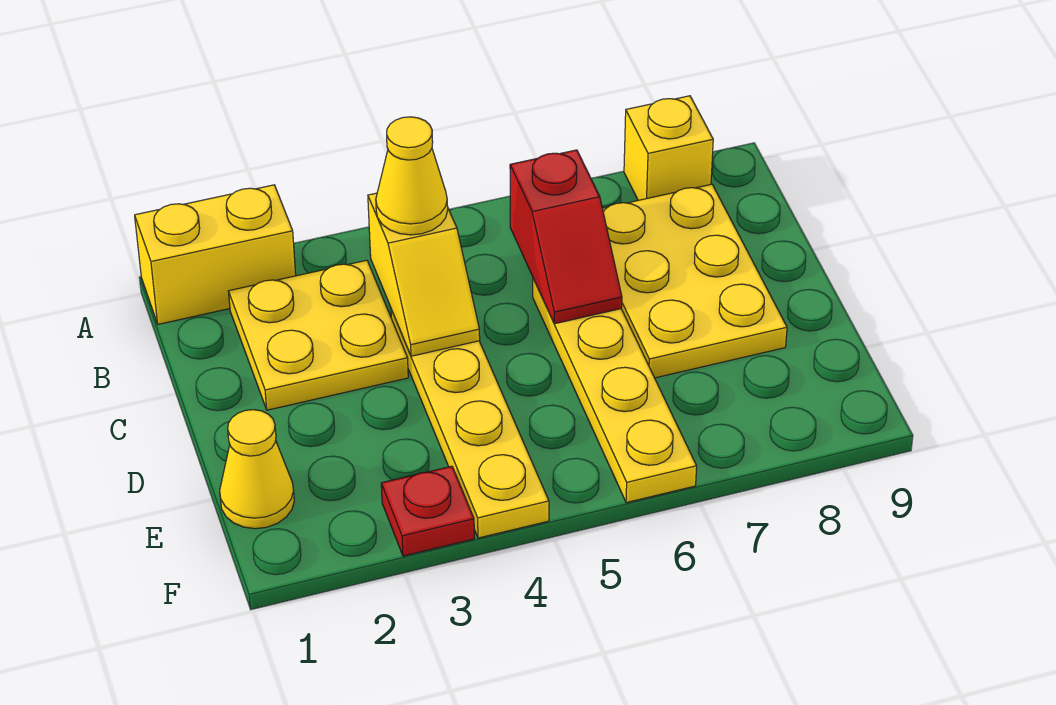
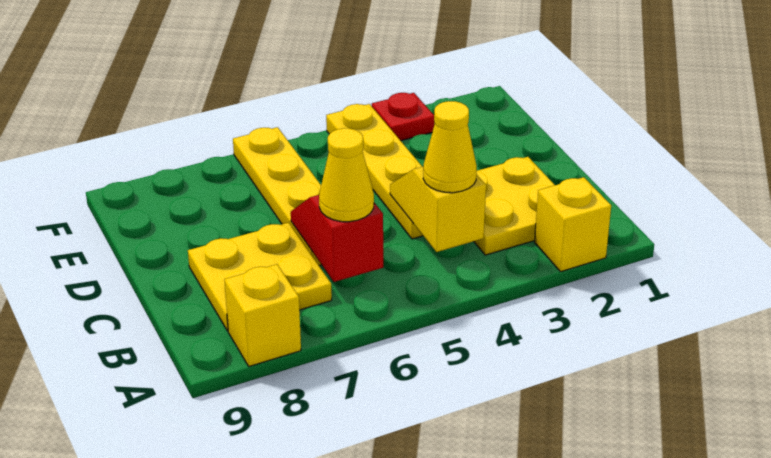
yellow 1x2 brick [135,185,296,324] -> yellow 1x1 brick [535,177,611,272]
yellow 2x3 plate [603,184,787,378] -> yellow 2x2 plate [188,223,332,331]
yellow 1x1 cone [220,410,294,529] -> yellow 1x1 cone moved to [319,128,374,222]

